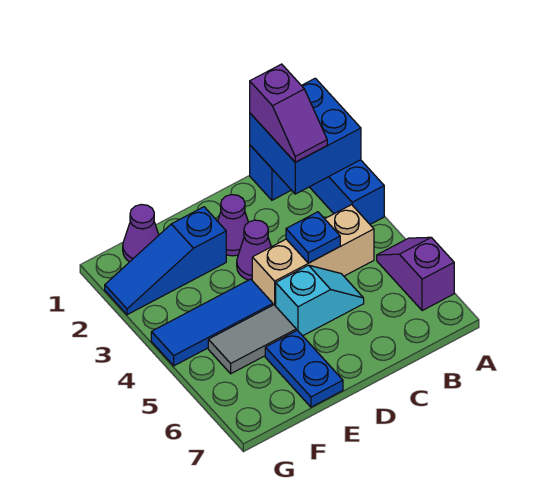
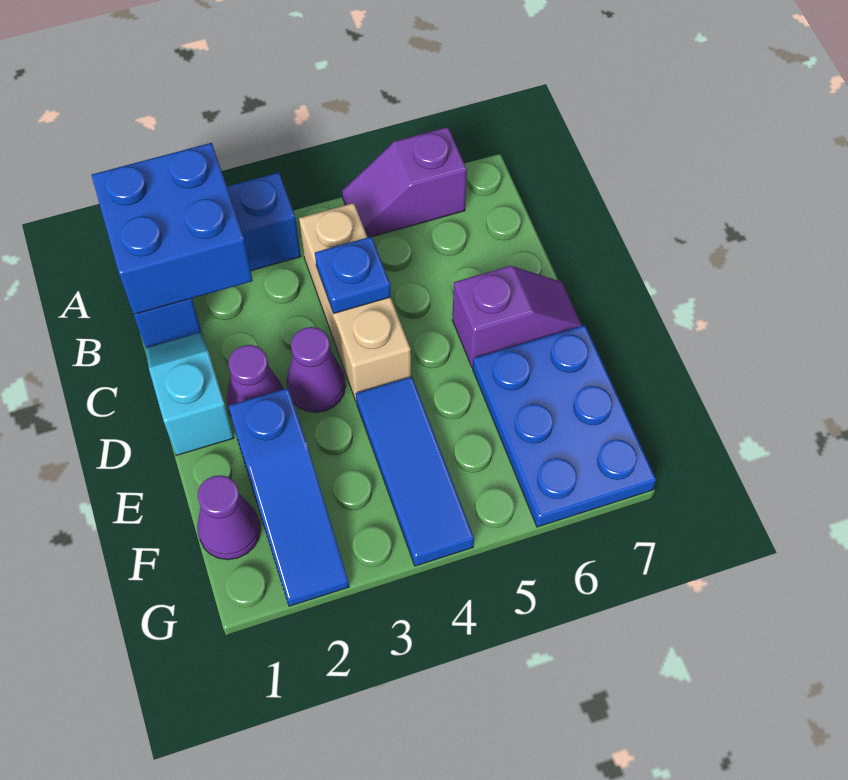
purple 1x2 slope [250,64,327,162] -> purple 1x2 slope moved to [452,266,582,367]
cyan 1x2 slope [276,265,364,336] -> cyan 1x2 slope moved to [145,332,234,455]
grey 1x2 tile [208,305,296,374] -> none
blue 1x2 plate [265,330,343,407] -> blue 2x3 plate [473,325,656,527]

